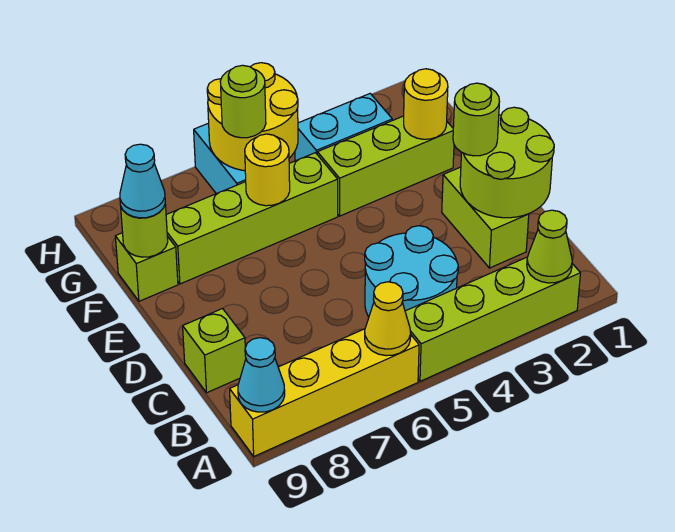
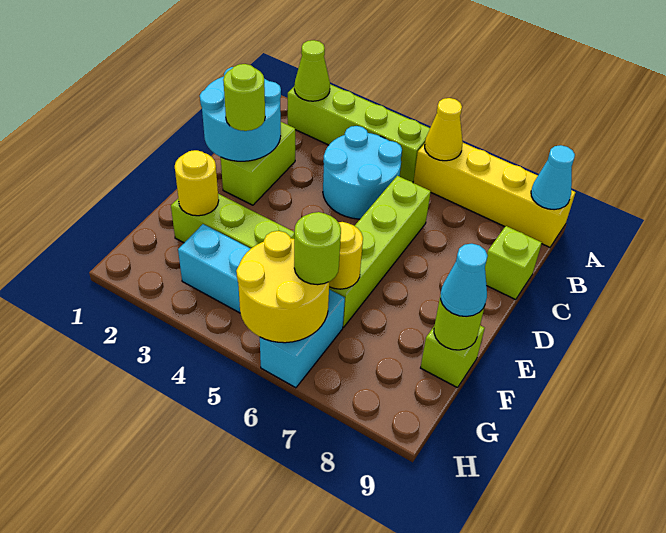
lime 2x2 round brick [460,107,554,218] -> cyan 2x2 round brick [200,67,281,161]
lime 1x4 brick [166,153,338,284] -> lime 1x4 brick turned to [329,176,431,327]

